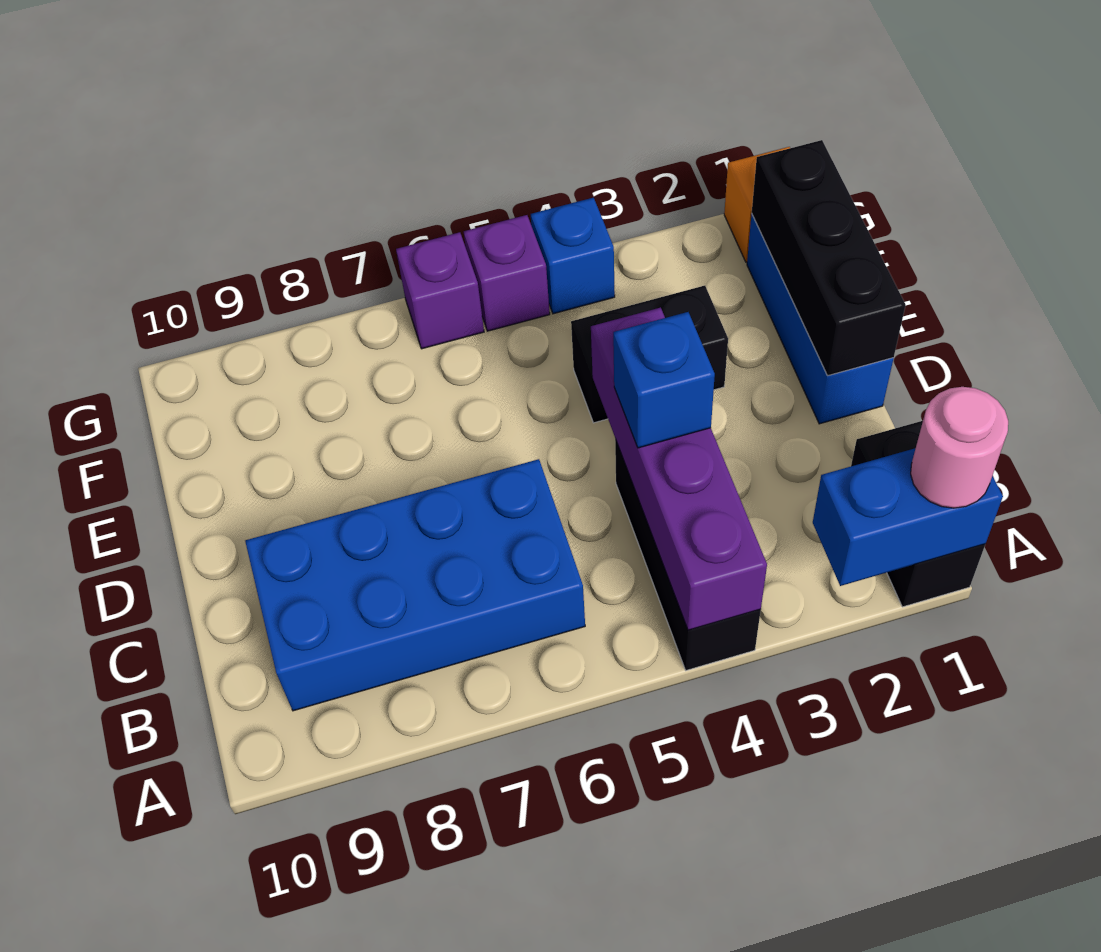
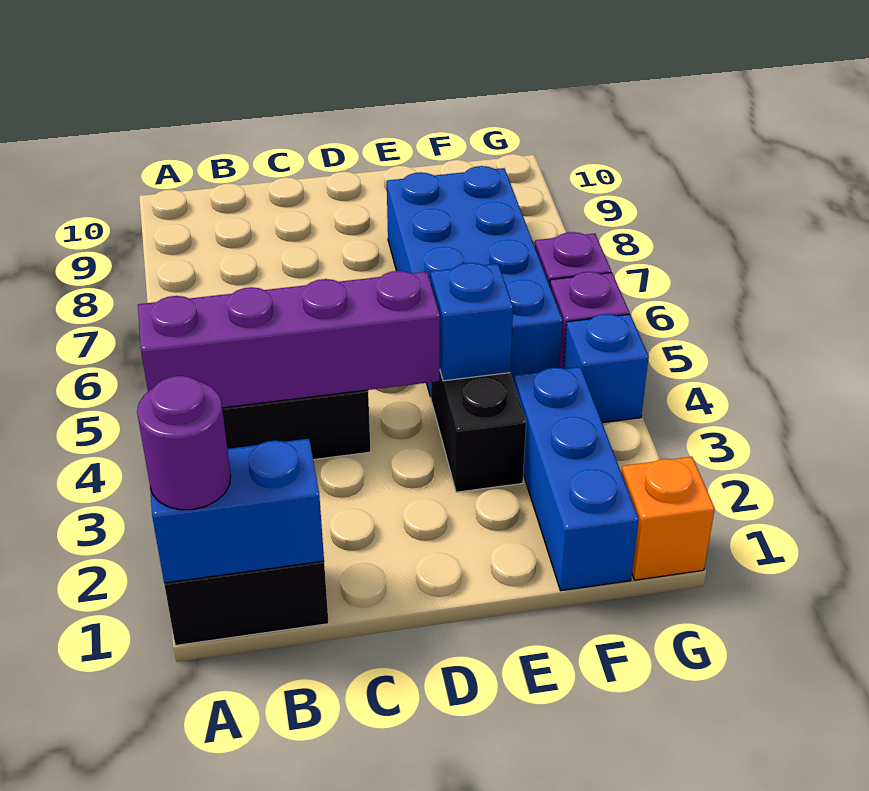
blue 1x2 brick [813,448,1003,586] -> blue 1x2 brick turned to [150,439,324,583]
pink 1x1 round brick [911,387,1008,508] -> purple 1x1 round brick [137,376,231,510]
blue 2x4 brick [245,459,585,711] -> blue 2x4 brick moved to [387,166,563,397]
blue 1x1 brick [613,312,715,448] -> blue 1x1 brick moved to [431,263,513,381]
blue 1x3 brick [747,214,894,424] -> blue 1x3 brick turned to [514,367,639,591]
black 1x3 brick [752,140,906,376] -> none

